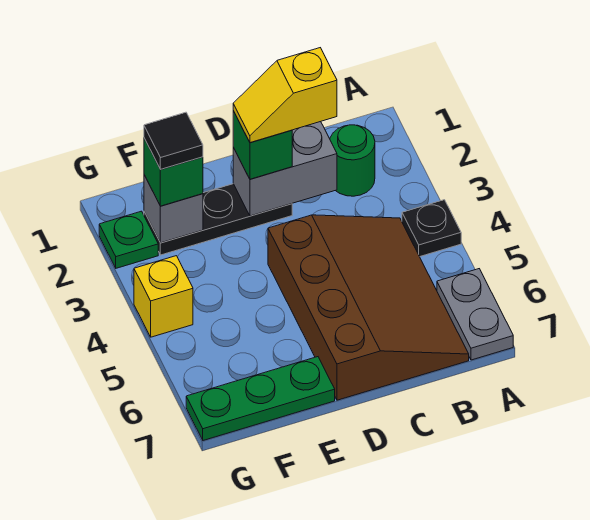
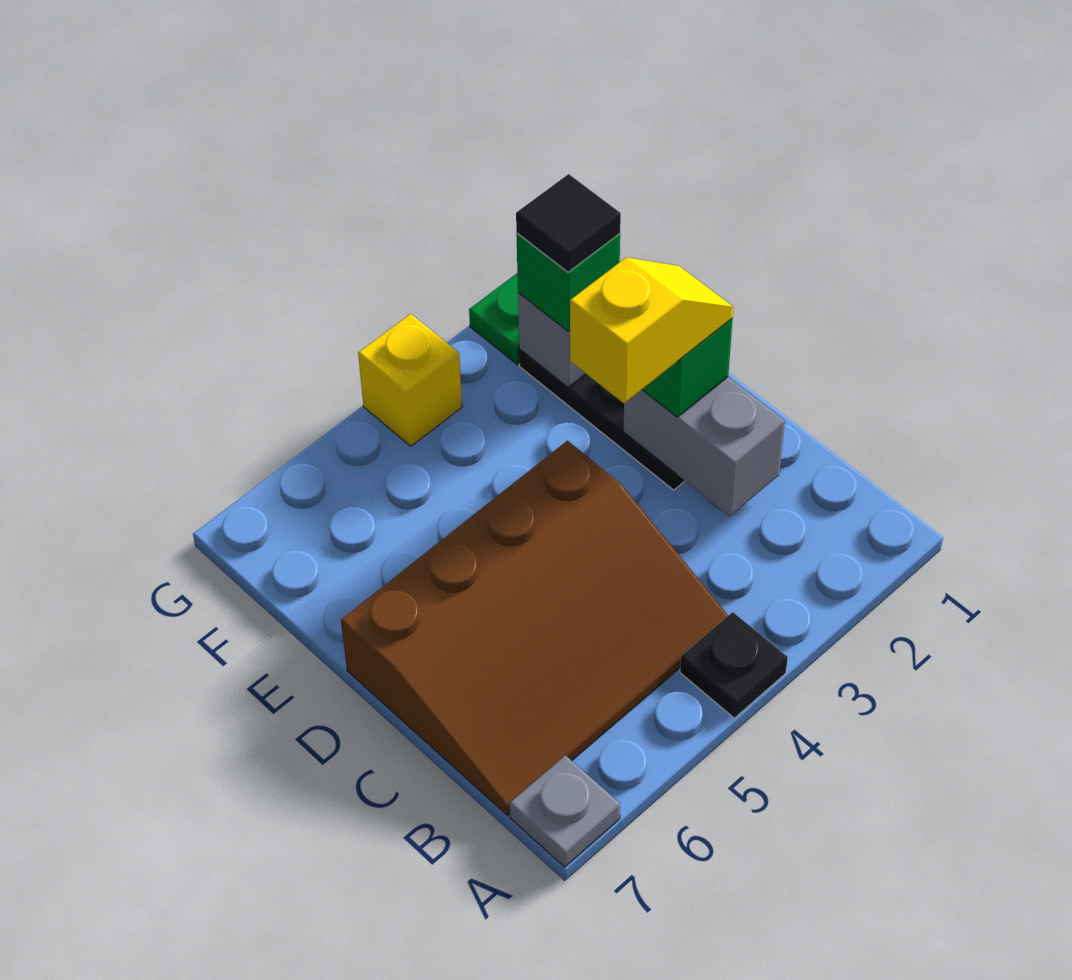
grey 1x2 plate [437,269,513,360] -> grey 1x1 plate [510,755,620,867]
green 1x1 round brick [330,125,375,196] -> none
yellow 1x2 slope [233,48,337,143] -> yellow 1x2 slope turned to [570,257,733,404]
green 1x3 plate [186,357,335,440] -> none

